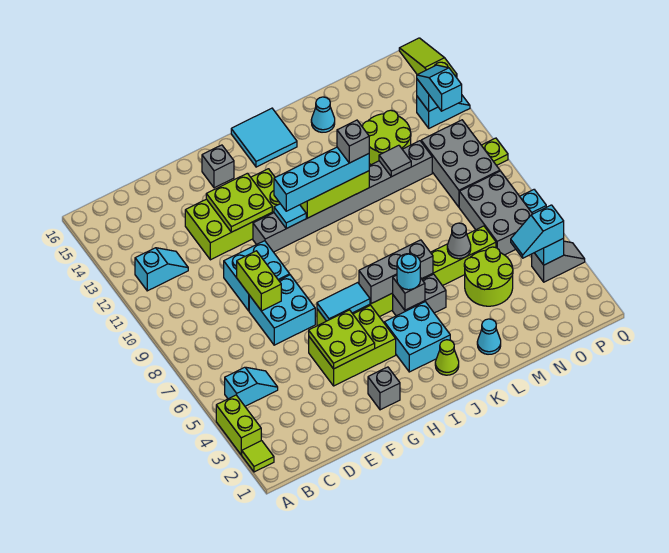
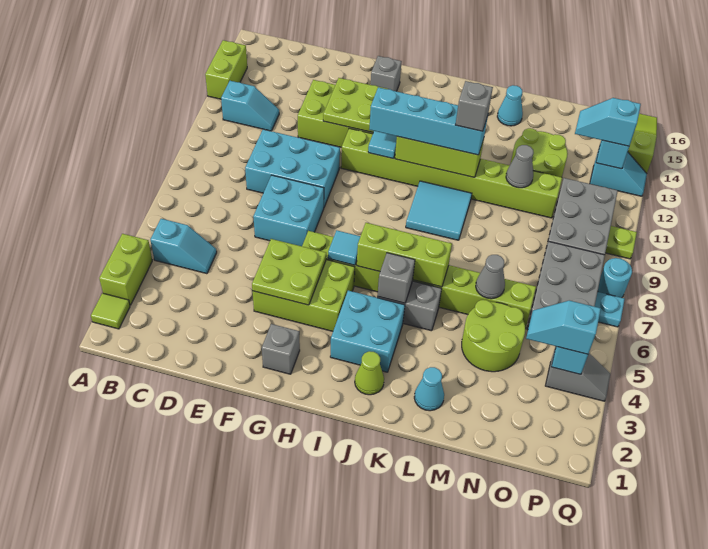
lime 1x2 brick [237,251,281,311] -> lime 1x2 brick moved to [205,40,247,99]
cyan 2x2 brick [224,241,290,311] -> cyan 2x3 brick [245,129,340,207]
cyan 1x2 tile [317,283,370,321] -> cyan 1x1 tile [328,230,360,265]
grey 1x8 brick [253,141,432,252] -> lime 1x8 brick [341,128,562,218]
grey 1x3 brick [359,240,433,303] -> lime 1x3 brick [357,223,452,287]
cyan 2x2 tile [231,108,297,167] -> cyan 2x2 tile moved to [406,181,472,240]
cyan 1x1 round brick [397,254,420,290] -> cyan 1x1 round brick moved to [598,258,632,298]
grey 1x1 tile [379,145,411,177] -> grey 1x1 cone [506,145,534,188]
cyan 1x2 slope [417,65,462,111] -> cyan 1x2 slope turned to [575,98,641,146]

